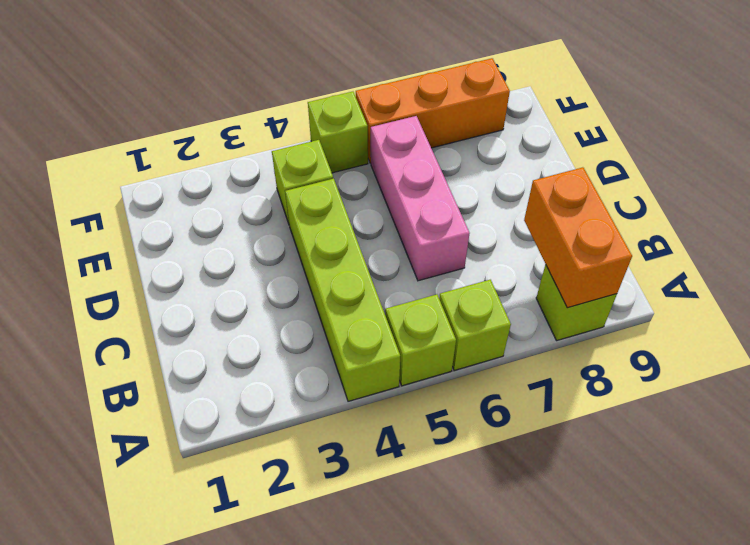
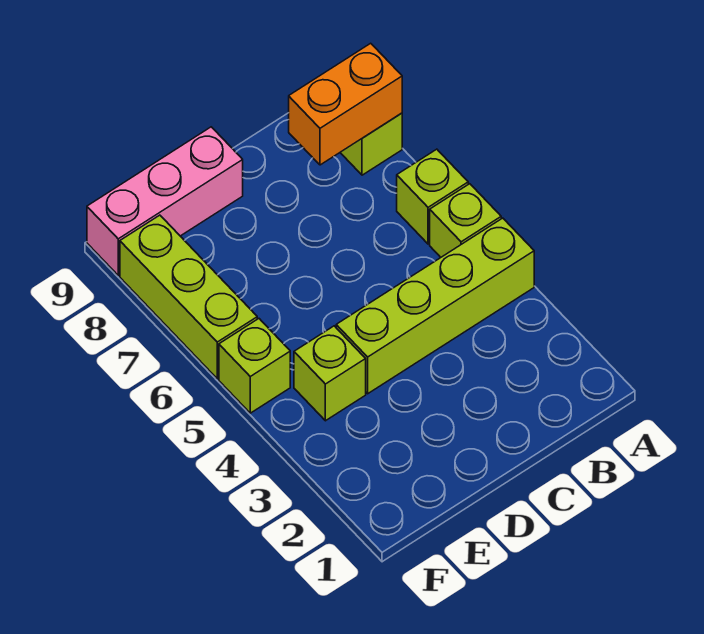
pink 1x3 brick [371,116,470,281] -> pink 1x3 brick moved to [87,127,243,275]
orange 1x3 brick [356,58,510,163] -> lime 1x3 brick [120,215,257,379]

